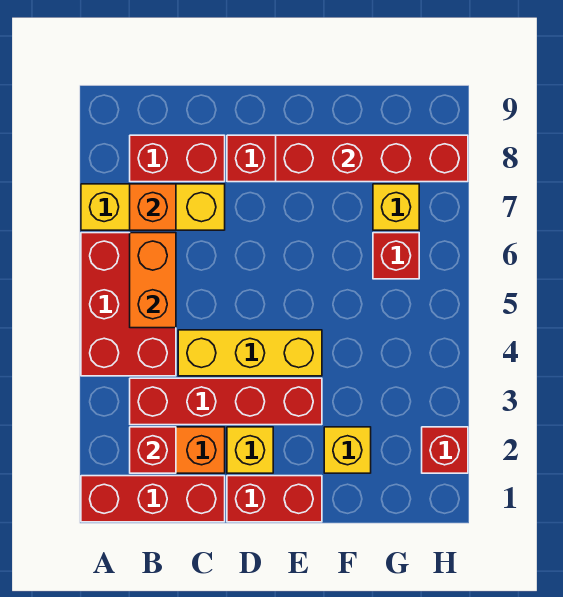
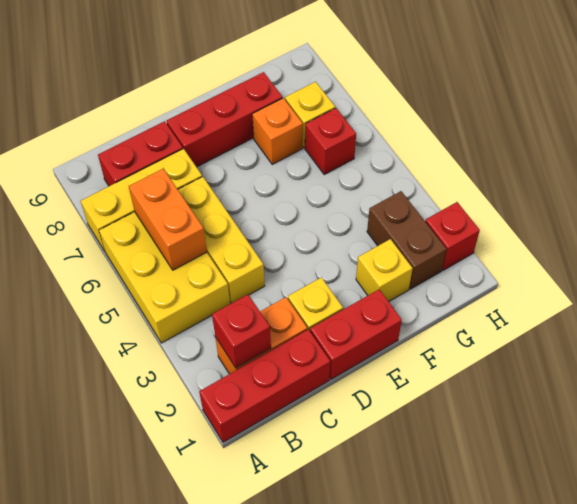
red 2x3 brick [81,233,176,376] -> yellow 2x3 brick [99,212,230,343]
red 1x4 brick [130,378,322,425] -> none
orange 1x1 brick [130,184,176,230] -> orange 1x1 brick moved to [252,98,303,164]
yellow 1x3 brick [178,330,322,376] -> yellow 1x3 brick turned to [178,177,265,303]
red 1x4 brick [276,135,468,182] -> none
none -> brown 1x2 brick [367,191,446,289]

